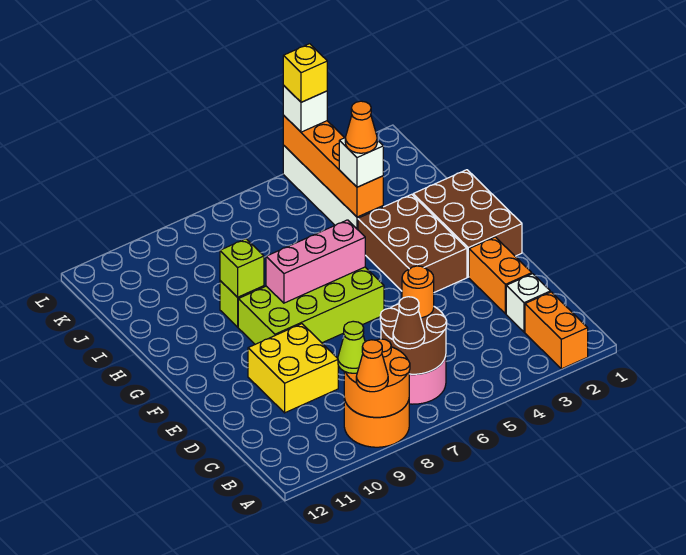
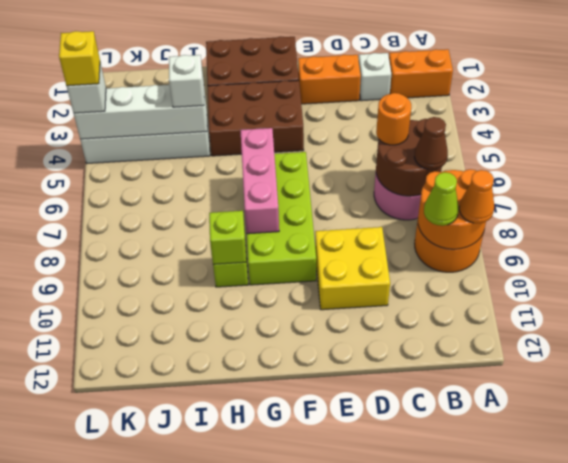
orange 1x4 brick [283,115,383,217] -> white 1x4 brick [74,85,207,139]
orange 1x1 cone [345,101,377,153] -> none

